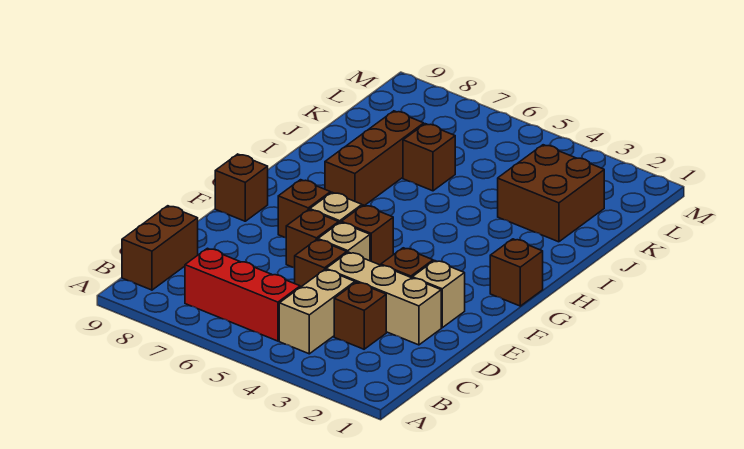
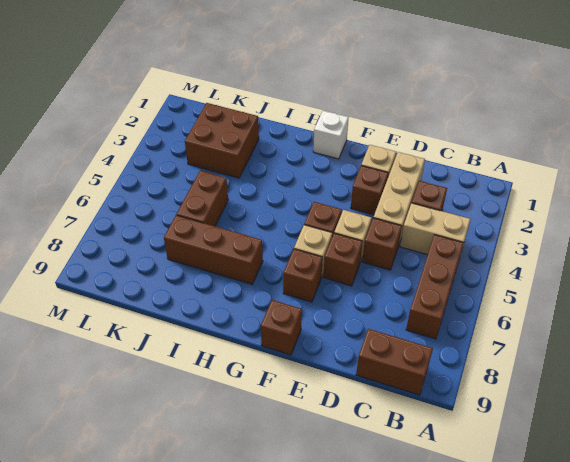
red 1x3 brick [185,248,300,341] -> brown 1x3 brick [406,235,464,339]
brown 1x1 brick [490,239,543,306] -> white 1x1 brick [313,111,349,159]
brown 1x1 brick [403,124,455,191] -> brown 1x2 brick [177,171,228,226]

